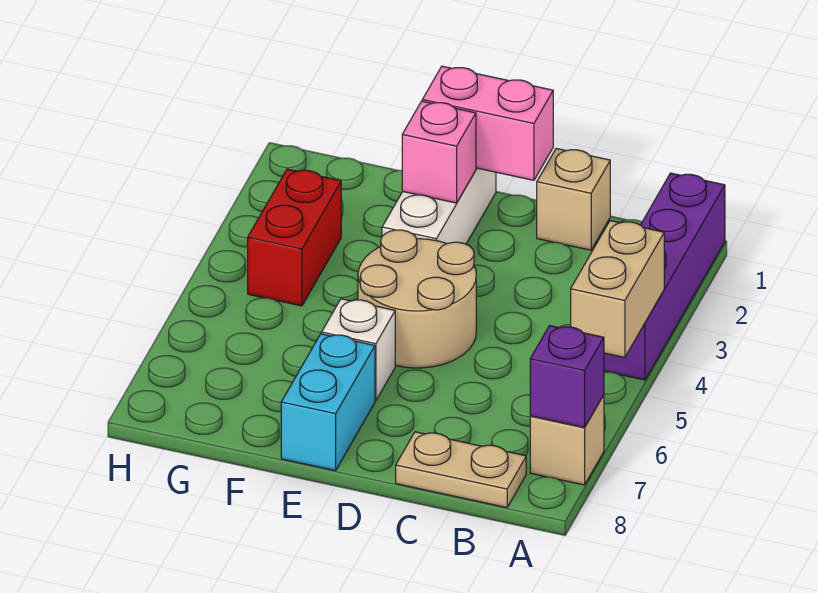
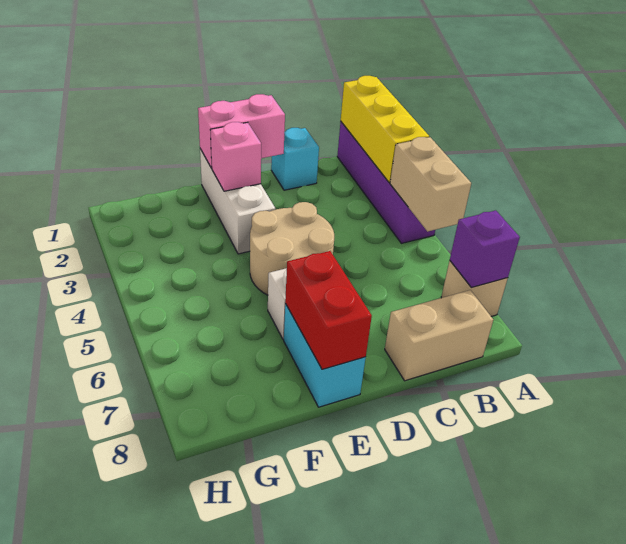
none -> yellow 1x3 brick [341,76,429,183]
tan 1x2 plate [396,432,526,508] -> tan 1x2 brick [385,290,493,381]
tan 1x1 brick [537,148,610,250] -> cyan 1x1 brick [271,128,319,190]
red 1x2 brick [248,169,341,306] -> red 1x2 brick moved to [285,251,372,369]

